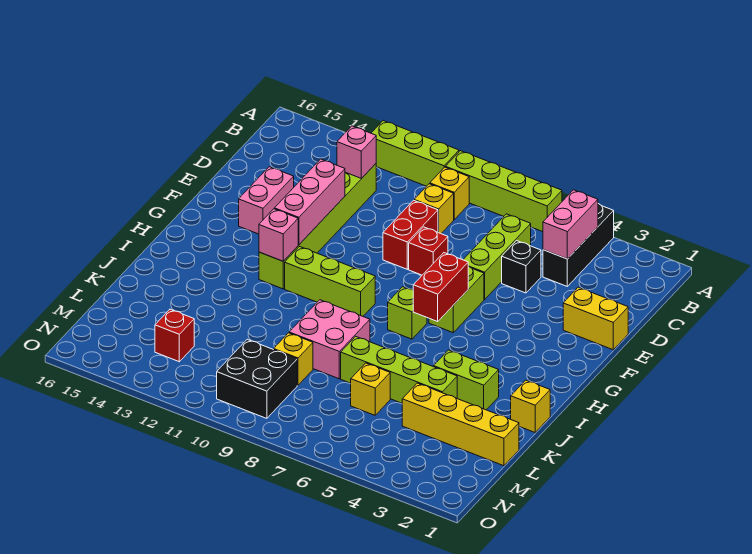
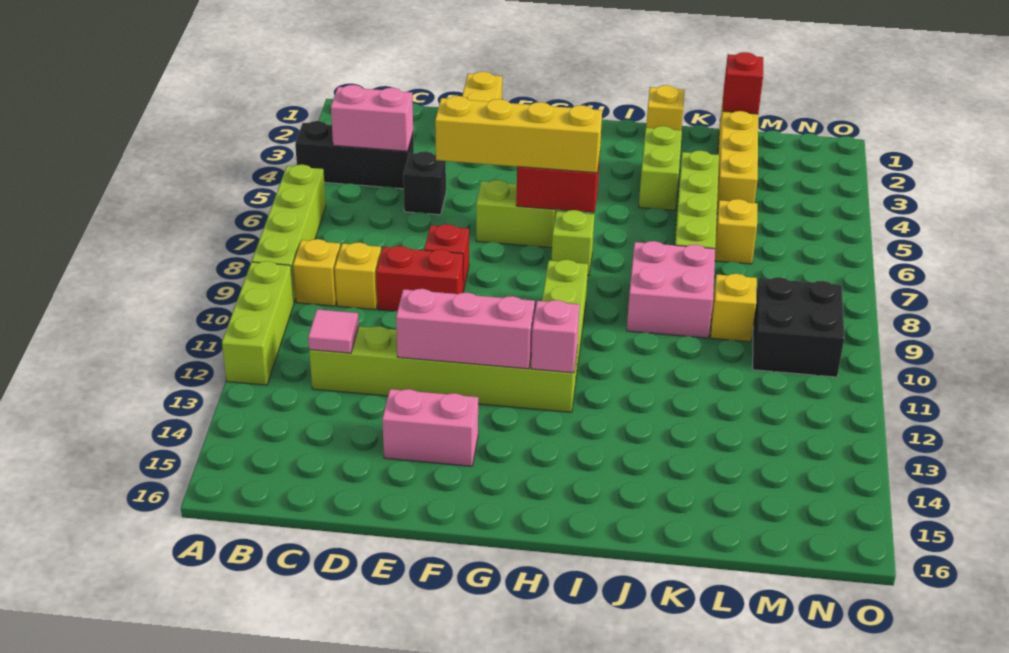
lime 1x3 brick [463,214,531,300] -> none
pink 1x1 brick [337,126,376,178] -> pink 1x1 tile [308,309,359,353]
none -> yellow 1x4 brick [435,96,602,173]
red 1x1 brick [155,309,194,362] -> red 1x1 brick moved to [723,52,763,114]

